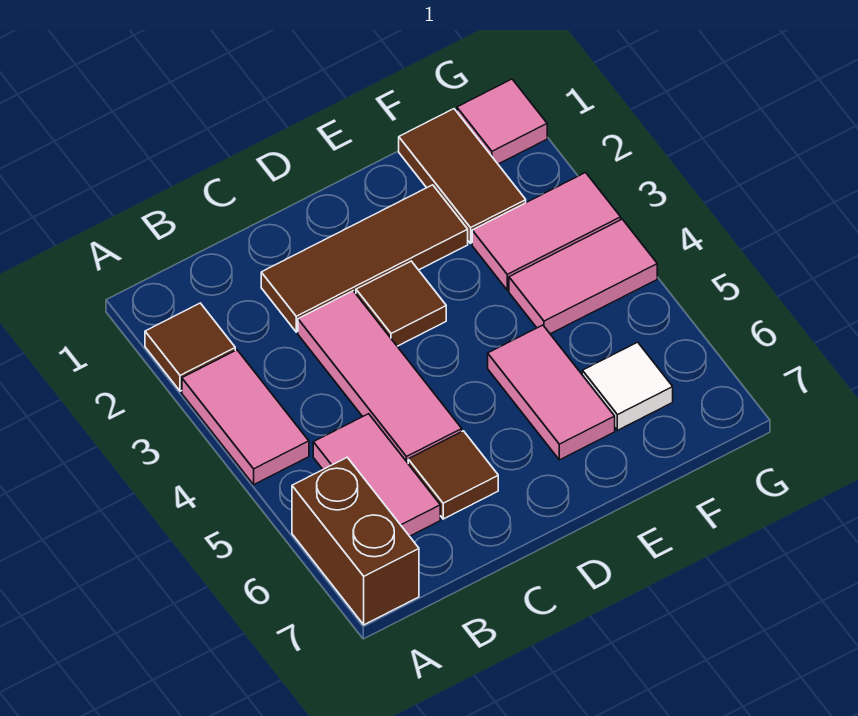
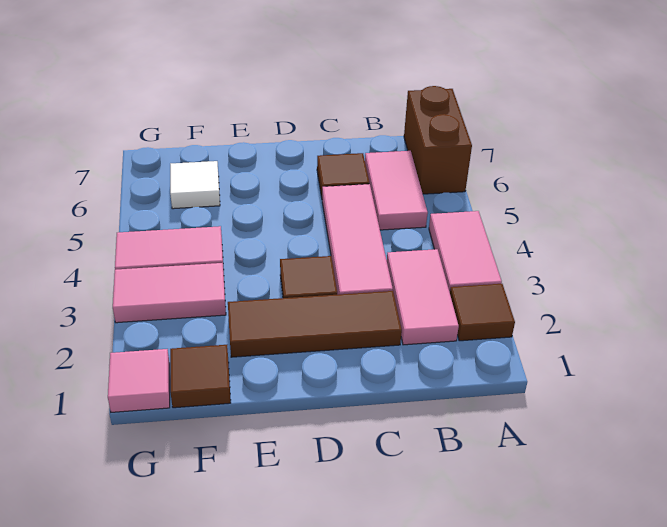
pink 1x2 tile [488,325,615,460] -> pink 1x2 tile moved to [387,249,459,345]
brown 1x2 tile [399,109,526,243] -> brown 1x1 tile [170,345,231,408]

